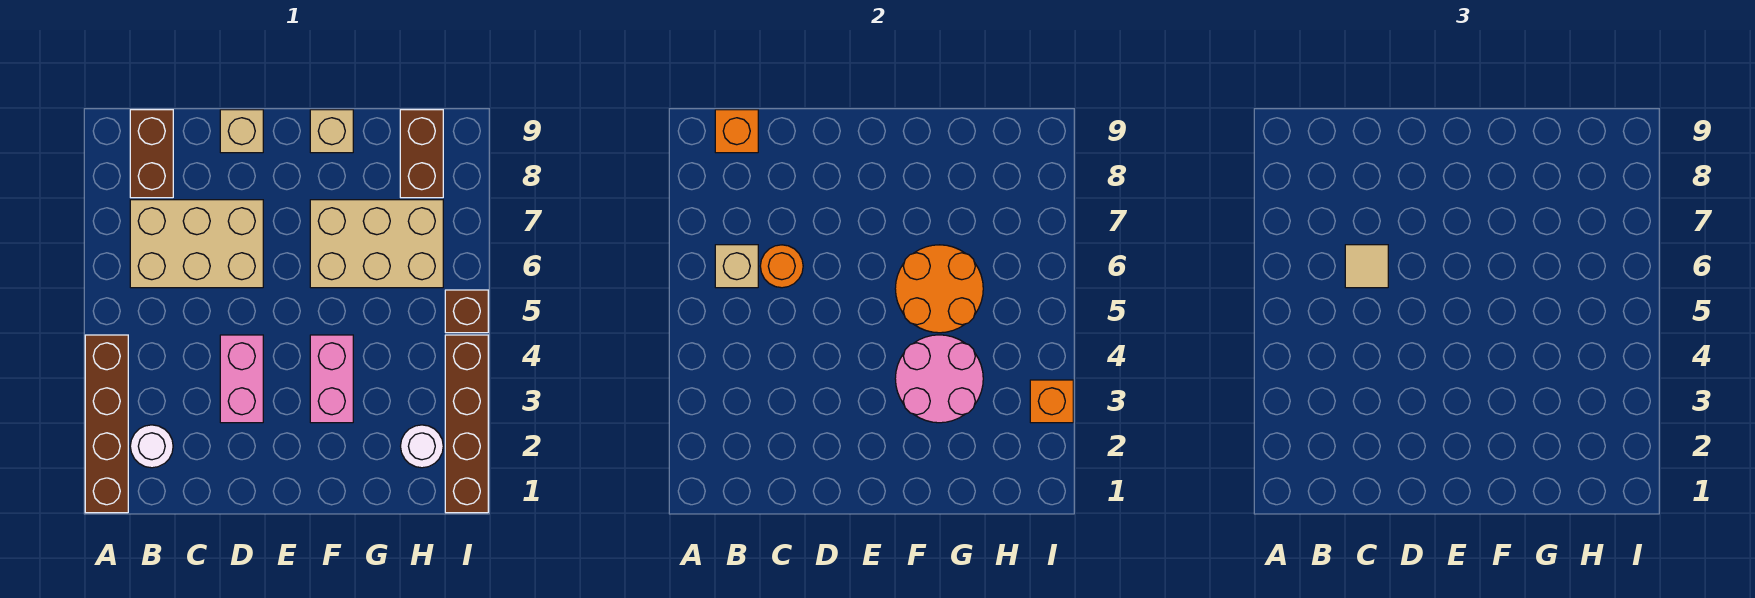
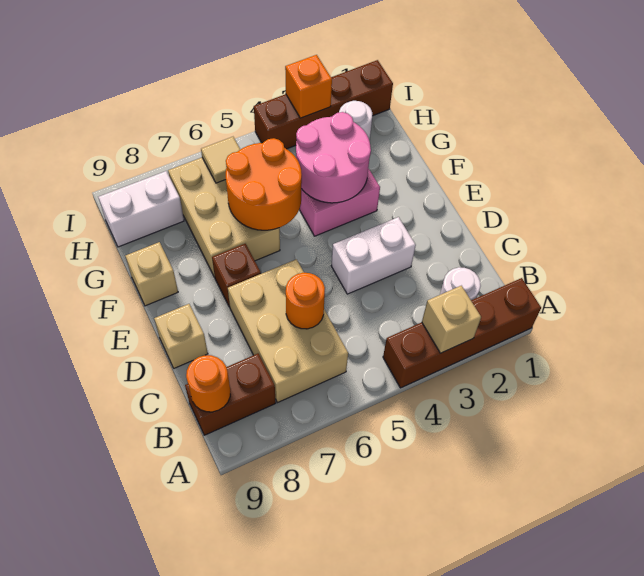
tan 1x1 brick [715,245,758,288] -> tan 1x1 brick moved to [422,286,481,353]
orange 1x1 brick [715,110,758,153] -> orange 1x1 round brick [186,355,230,412]
tan 1x1 tile [1345,245,1388,288] -> tan 1x1 tile moved to [201,137,240,183]
pink 1x2 brick [220,335,263,423] -> white 1x2 brick [331,217,416,294]
brown 1x2 brick [400,110,443,198] -> white 1x2 brick [98,171,184,247]
brown 1x1 brick [445,290,488,333] -> brown 1x1 brick moved to [212,244,261,307]

